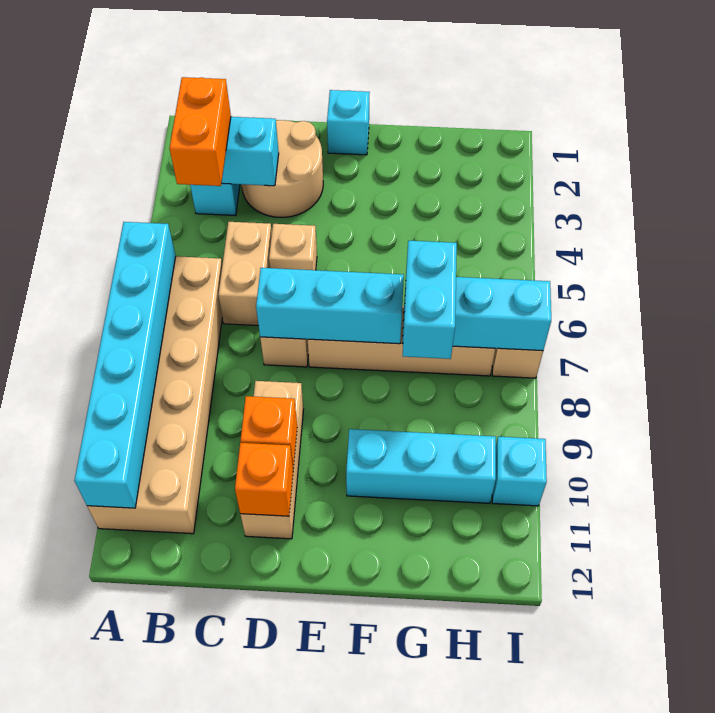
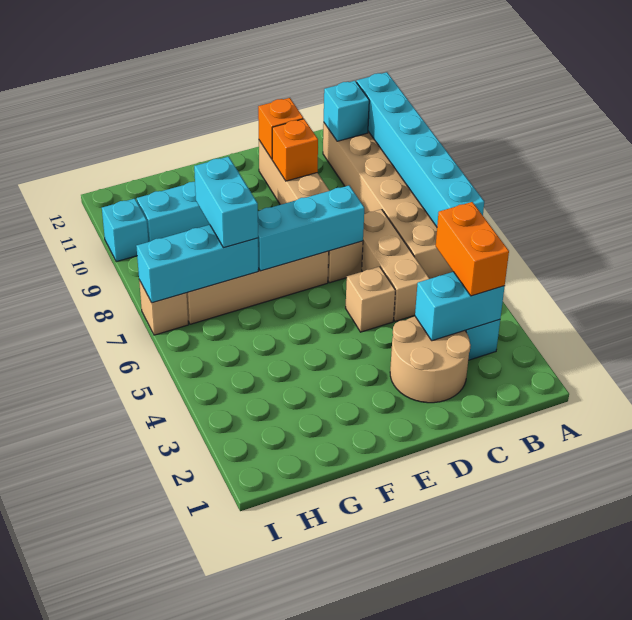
tan 1x2 brick [218,222,272,326] -> tan 1x3 brick [362,209,429,321]
cyan 1x1 brick [327,90,370,155] -> cyan 1x1 brick moved to [324,81,369,141]

